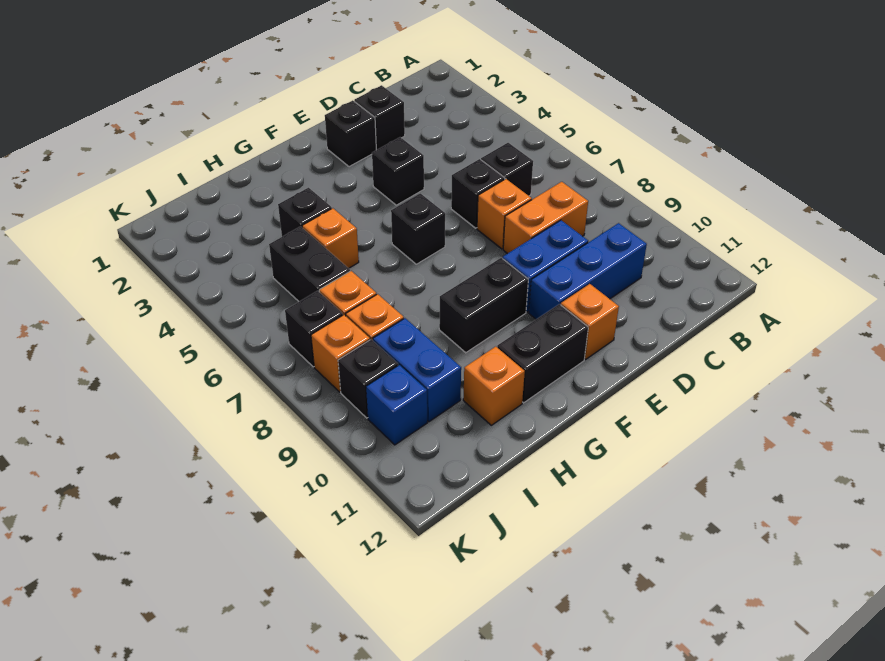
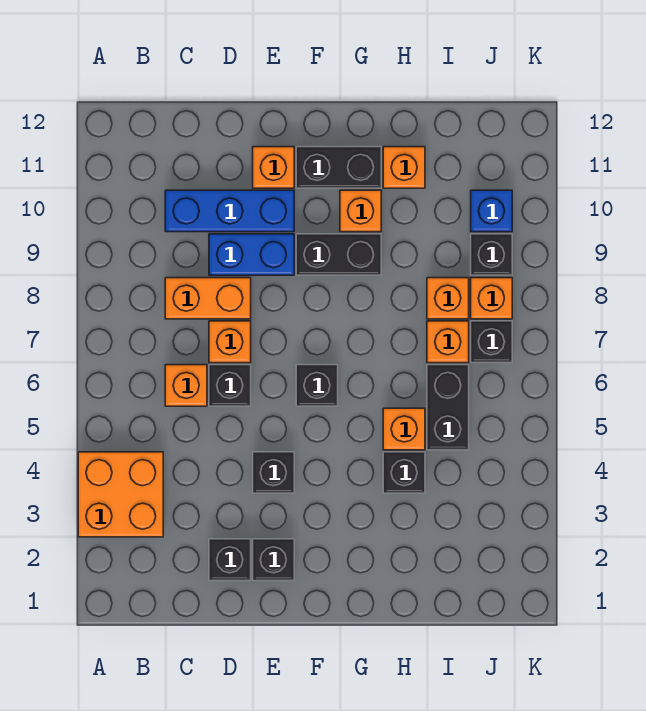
none -> orange 2x2 brick [78,452,163,537]
black 1x1 brick [481,143,533,196] -> orange 1x1 brick [165,365,207,406]
none -> orange 1x1 brick [340,190,381,232]
blue 1x2 brick [373,318,461,422] -> none

